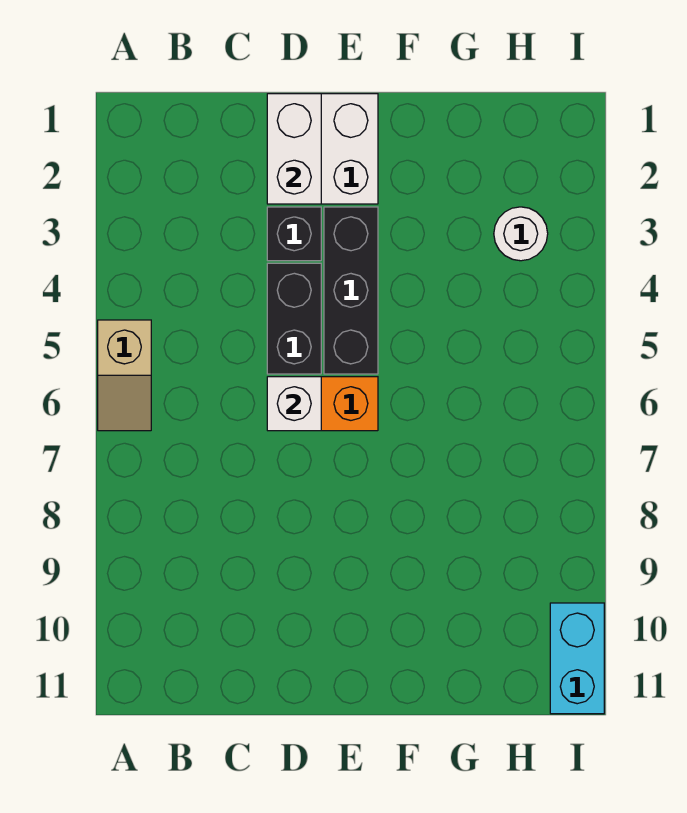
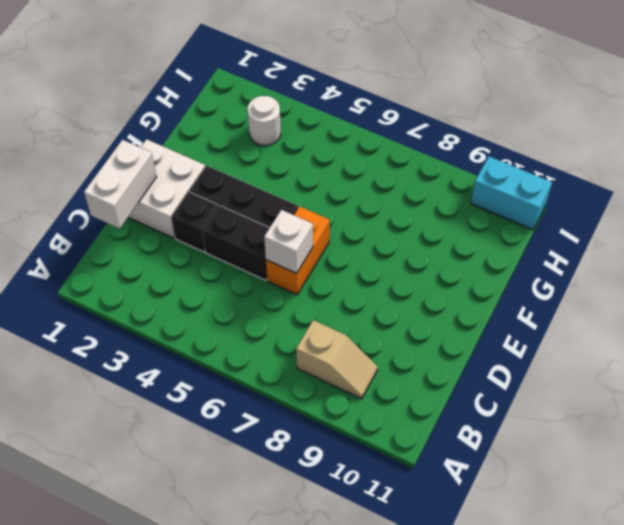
tan 1x2 slope [98,320,151,431] -> tan 1x2 slope moved to [296,320,378,399]
white 1x2 brick [267,94,321,204] -> white 1x2 brick turned to [84,140,156,229]

